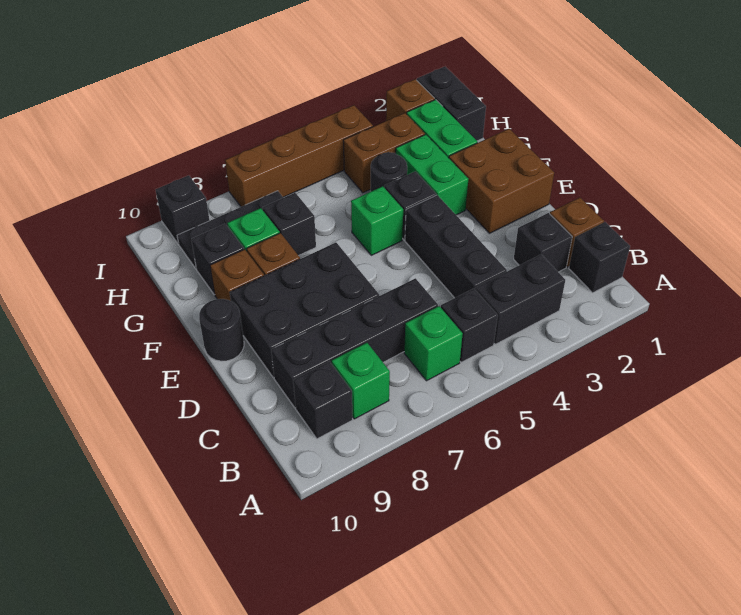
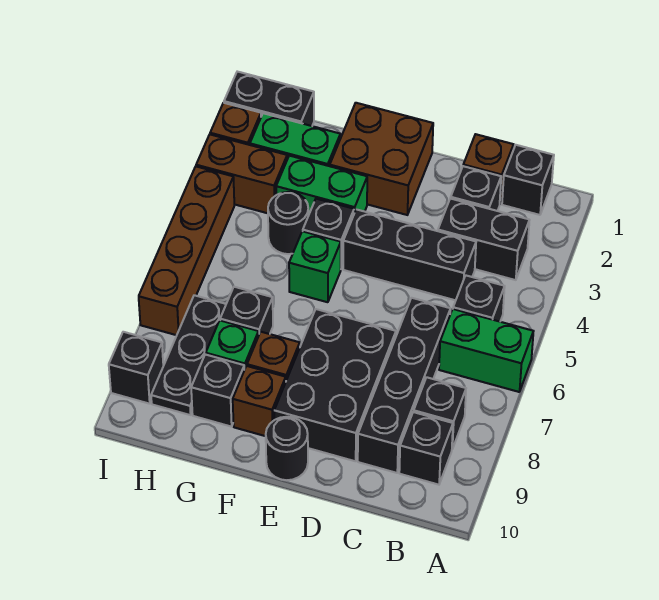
black 1x2 brick [475,255,565,344] -> black 1x2 brick turned to [438,198,529,280]
green 1x1 brick [404,306,463,381] -> green 1x2 brick [439,309,533,392]
green 1x1 brick [332,343,390,419] -> black 1x1 brick [414,377,466,449]
brown 1x2 brick [343,113,425,193] -> brown 1x2 brick turned to [196,135,287,213]

